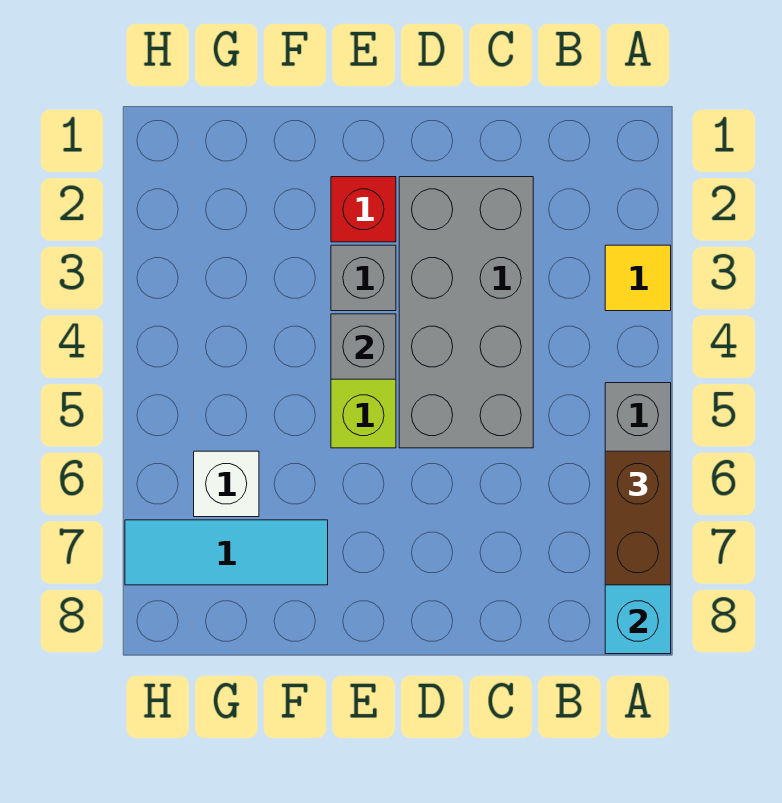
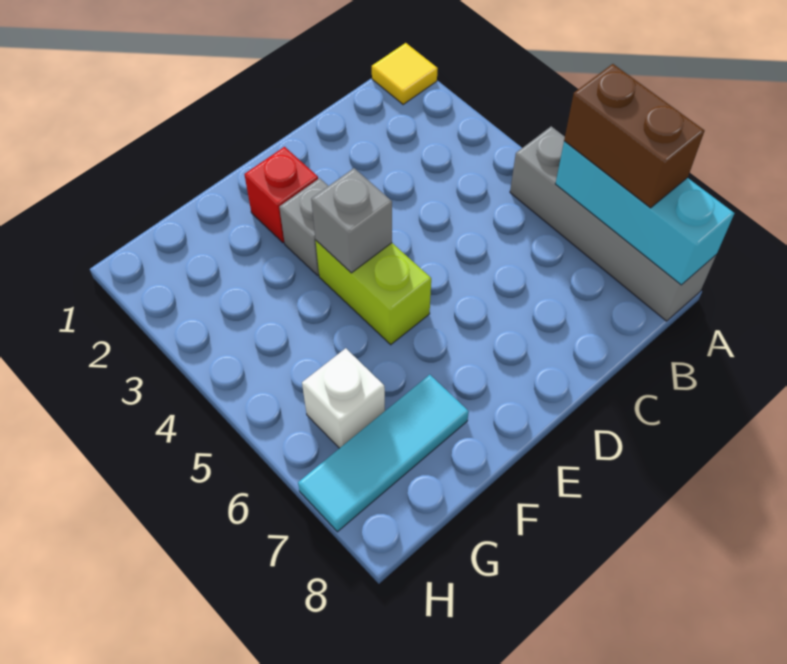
yellow 1x1 tile [605,245,671,311] -> yellow 1x1 tile moved to [372,43,438,105]
grey 2x4 brick [399,177,533,448] -> none

